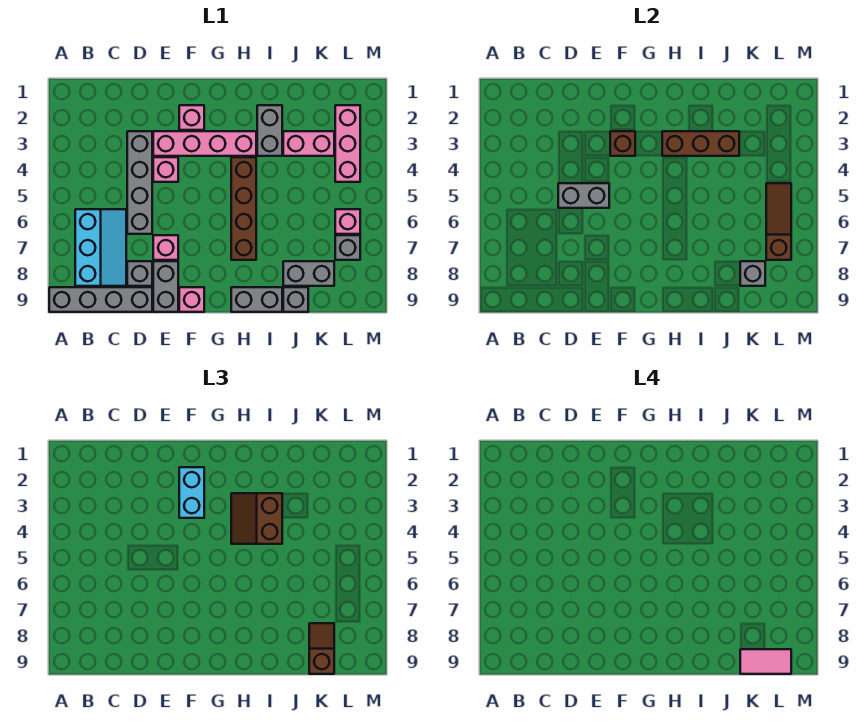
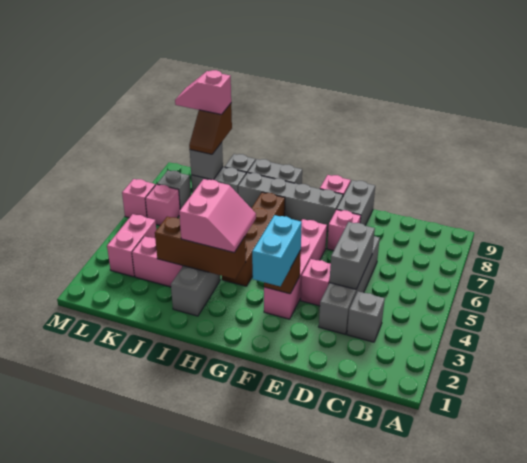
grey 1x4 brick [49,287,152,312] -> grey 1x4 brick moved to [238,173,343,231]
cyan 2x3 slope [75,209,126,286] -> none
grey 1x2 brick [558,183,609,208] -> grey 1x2 brick turned to [329,222,375,289]
grey 1x1 brick [127,261,152,286] -> grey 1x1 brick moved to [347,291,385,342]
pink 1x4 brick [153,131,256,156] -> pink 1x4 brick turned to [264,219,327,319]
pink 1x1 brick [179,105,204,130] -> pink 1x1 brick moved to [122,179,156,218]
brown 2x2 slope [231,493,282,544] -> pink 2x2 slope [179,179,256,253]
pink 1x2 tile [740,649,791,674] -> pink 1x2 slope [175,70,231,115]
pink 1x3 brick [335,105,360,182] -> pink 1x2 brick [107,214,156,277]
brown 1x3 slope [766,183,791,260] -> none

